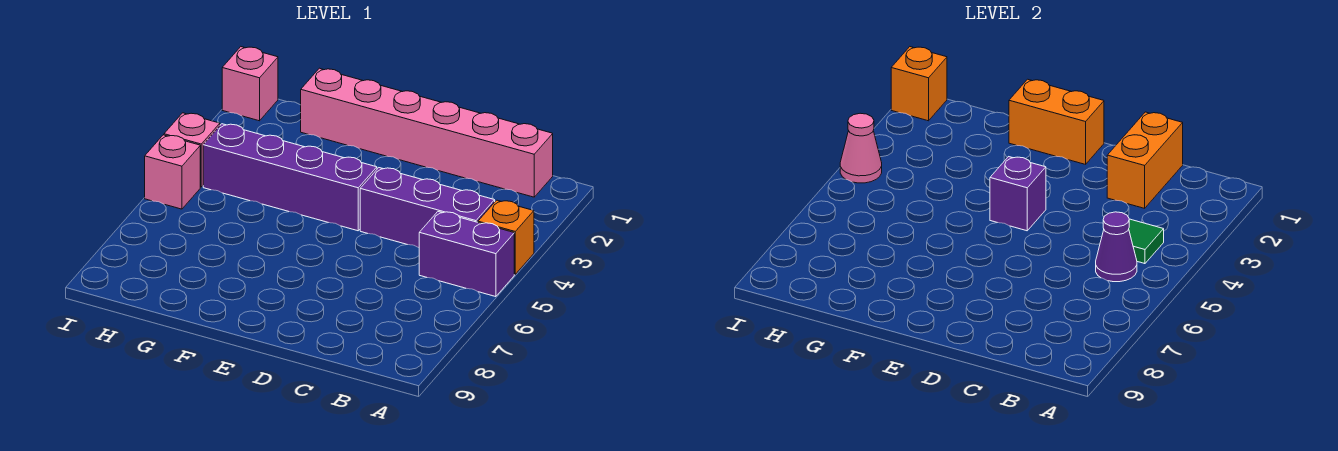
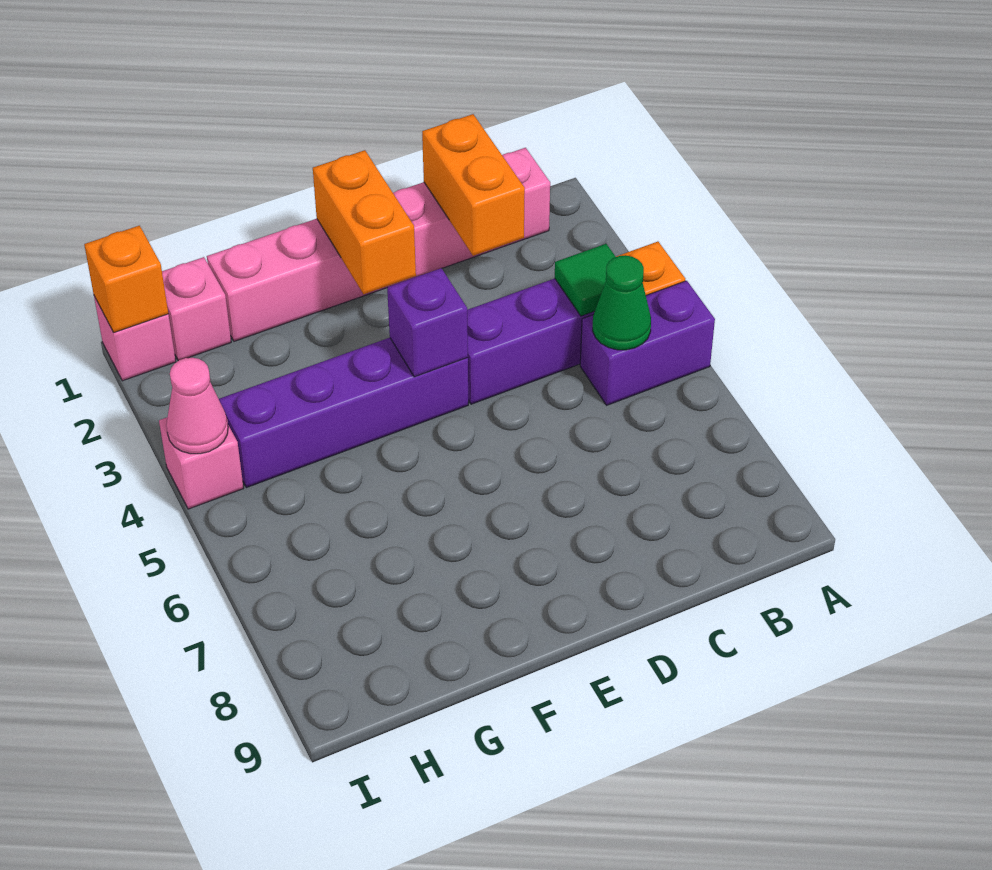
purple 1x1 cone [1096,212,1137,282] -> green 1x1 cone [593,255,651,350]
orange 1x2 brick [1009,79,1104,164] -> orange 1x2 brick turned to [313,150,416,294]
pink 1x1 brick [145,135,200,209] -> pink 1x1 brick moved to [162,257,231,361]

